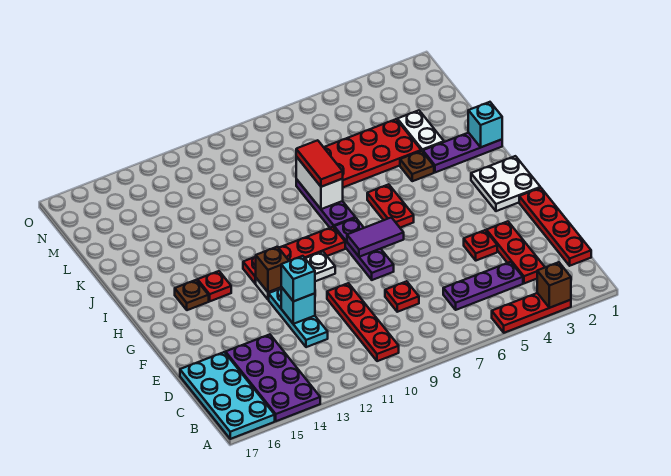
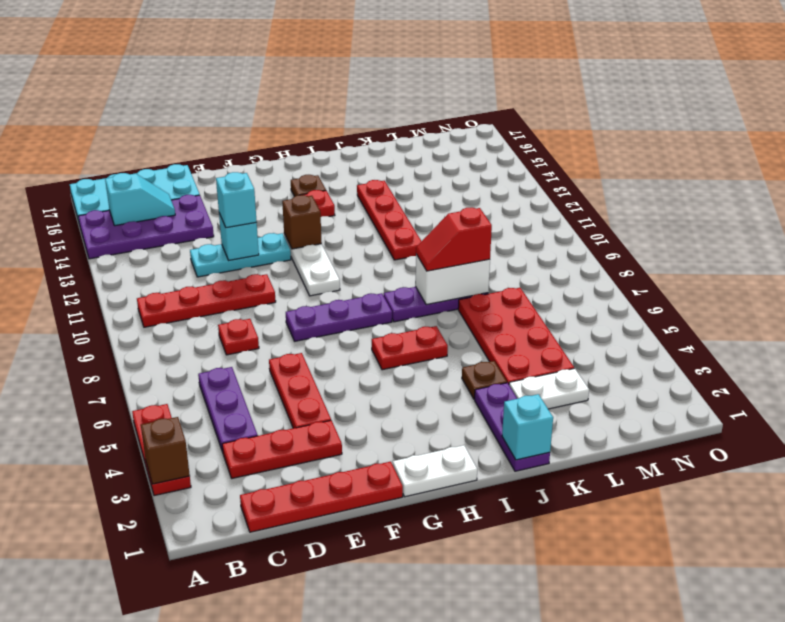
none -> cyan 1x2 slope [105,173,175,226]
red 1x1 plate [464,230,497,261] -> red 1x3 plate [269,353,331,428]
white 2x2 plate [471,156,540,211] -> white 1x2 plate [393,445,477,497]
purple 1x2 tile [347,217,404,257] -> none
red 1x4 plate [243,227,345,284] -> red 1x4 plate moved to [357,180,422,260]
red 1x2 tile [296,140,343,187] -> red 1x2 slope [416,208,492,271]

